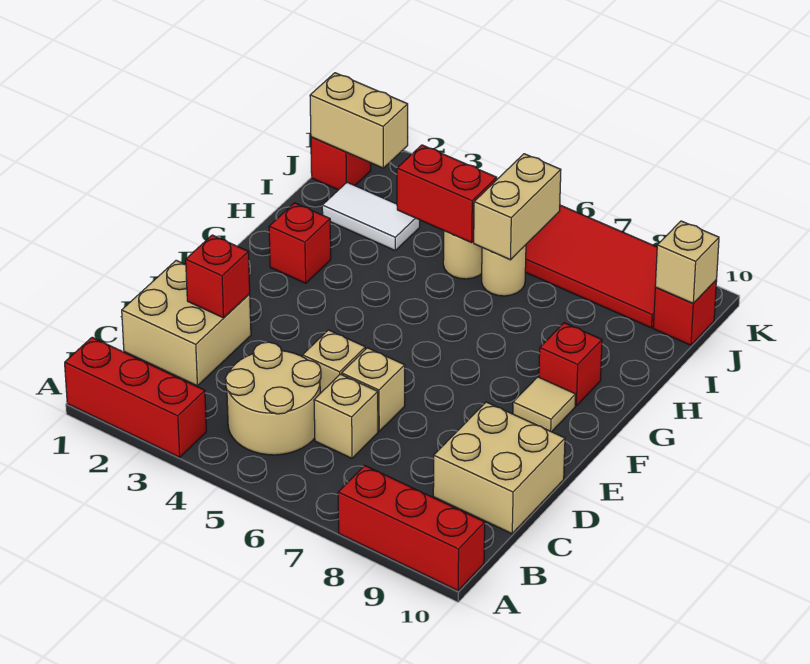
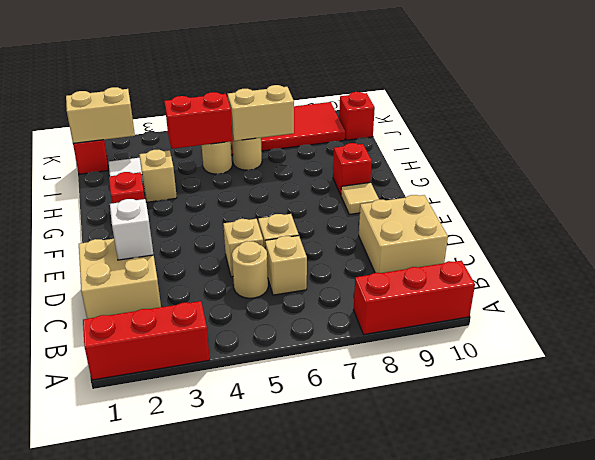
tan 2x2 round brick [225,342,321,455] -> tan 1x1 round brick [232,241,268,298]
red 1x1 brick [186,235,250,318] -> white 1x1 brick [110,199,154,260]
tan 1x2 brick [474,154,561,260] -> tan 1x2 brick turned to [228,85,294,141]
tan 1x1 brick [655,221,719,303] -> tan 1x1 brick moved to [139,150,177,202]

